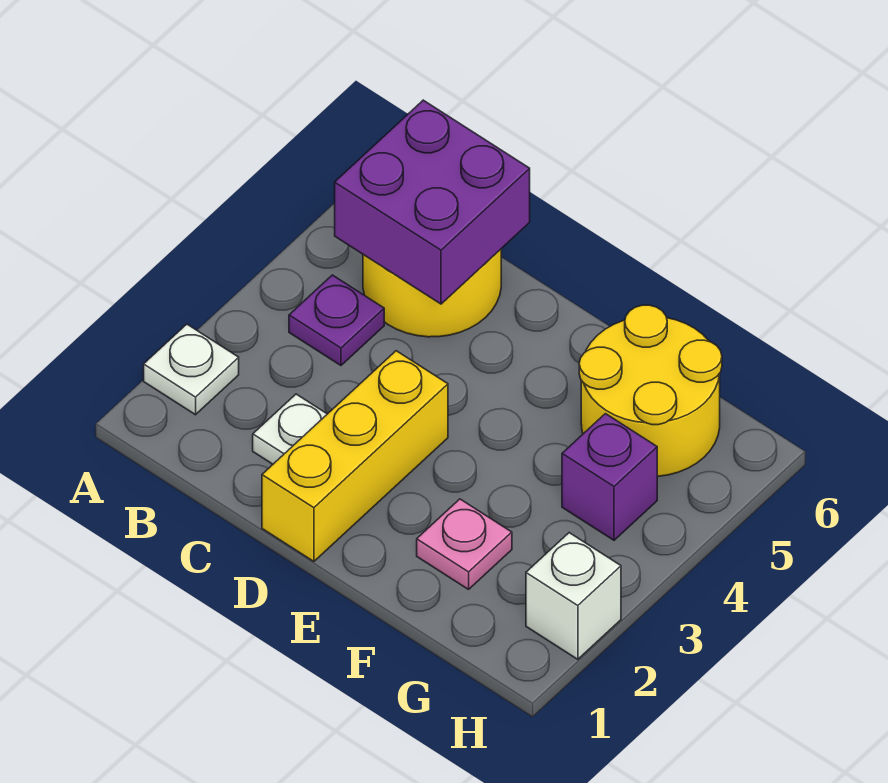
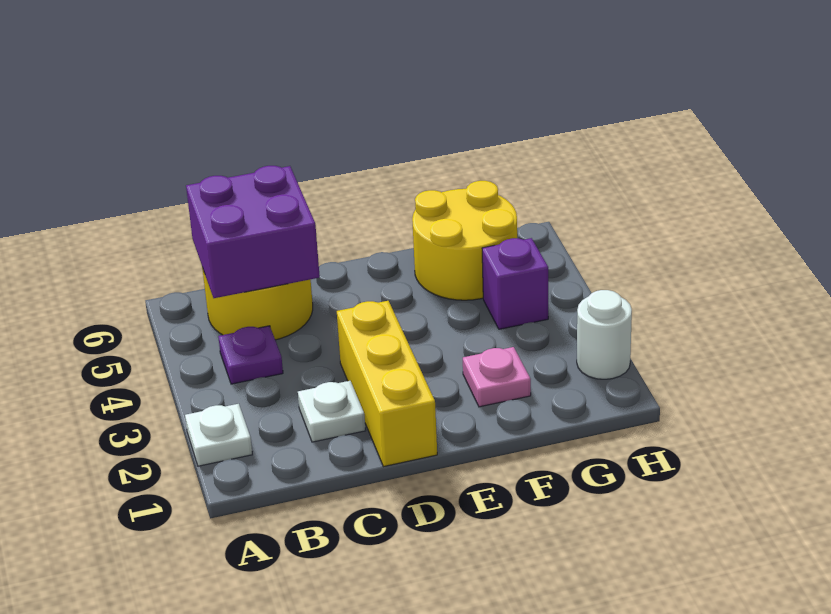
white 1x1 brick [526,533,621,659] -> white 1x1 round brick [577,290,632,379]

